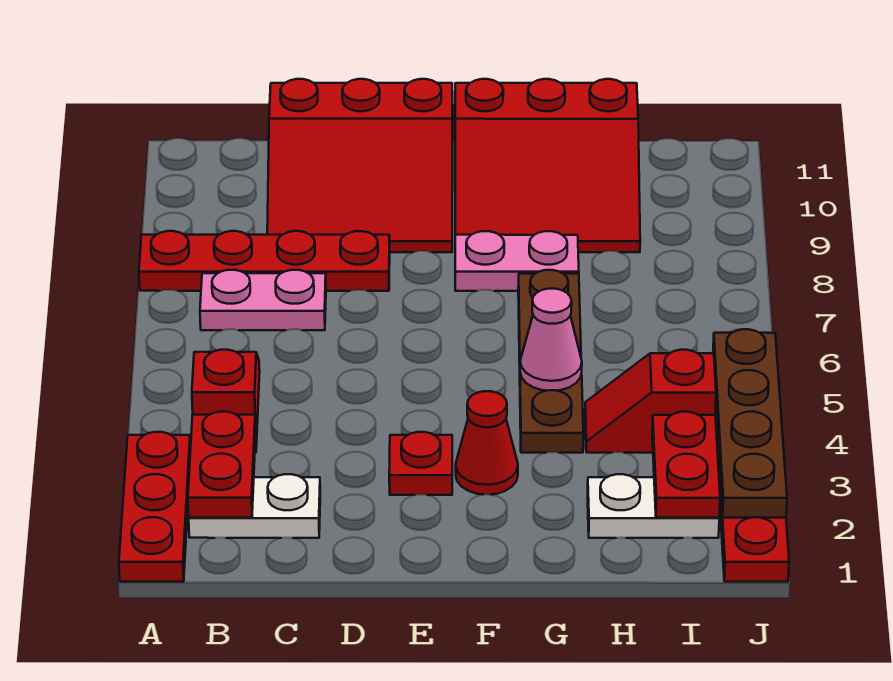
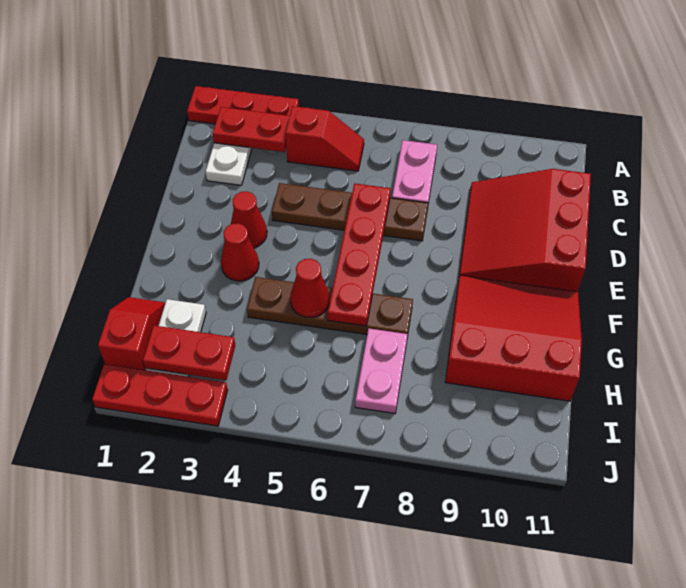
red 1x4 plate [139,231,390,291] -> red 1x4 plate moved to [328,183,391,326]
red 1x1 plate [389,432,452,495] -> red 1x1 cone [231,191,267,248]
pink 1x2 plate [455,231,579,291] -> pink 1x2 plate moved to [355,328,408,414]
red 3x3 slope [455,79,640,252] -> red 3x3 slope turned to [445,275,582,401]
pink 1x1 cone [520,289,582,391] -> red 1x1 cone [290,259,329,317]
red 1x2 slope [585,350,716,453] -> red 1x2 slope moved to [98,297,165,370]
brown 1x4 plate [713,329,787,518] -> brown 1x4 plate moved to [272,183,428,241]

